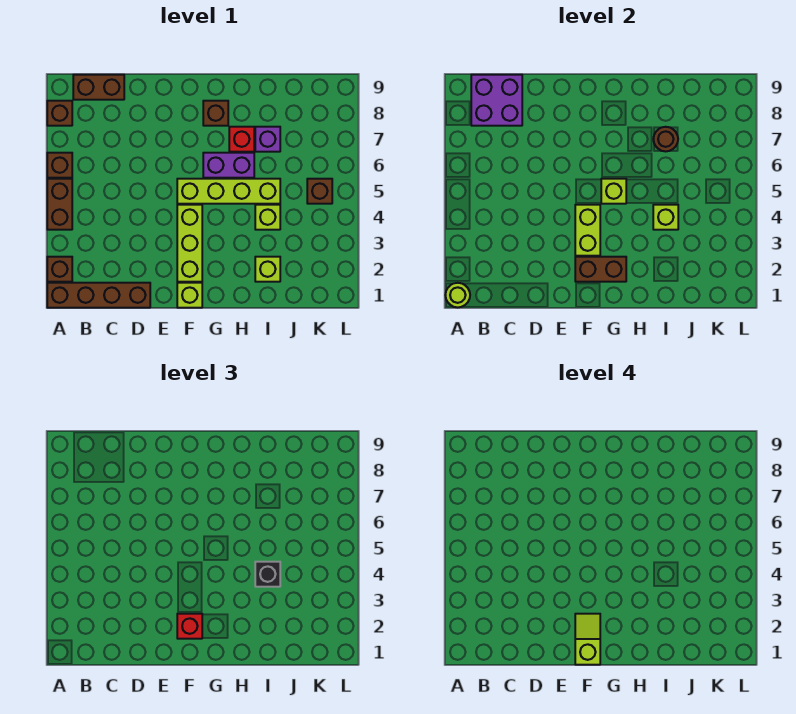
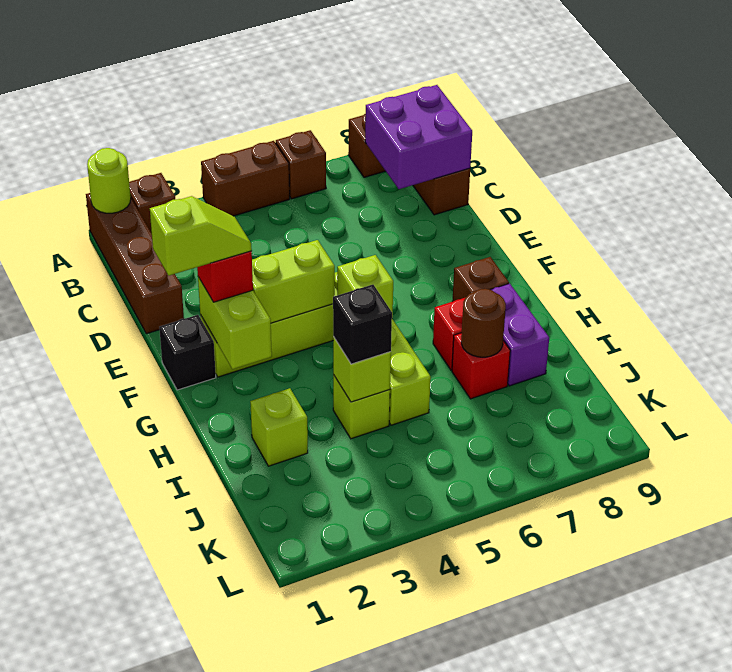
lime 1x1 brick [177,283,202,308] -> black 1x1 brick [159,315,216,390]
brown 1x2 brick [575,257,626,282] -> lime 1x2 brick [198,277,272,369]
purple 1x2 brick [203,153,254,178] -> purple 1x2 brick moved to [491,284,549,386]
purple 1x1 brick [255,127,280,152] -> red 1x1 brick [452,333,510,399]
brown 1x1 brick [307,179,332,204] -> none

